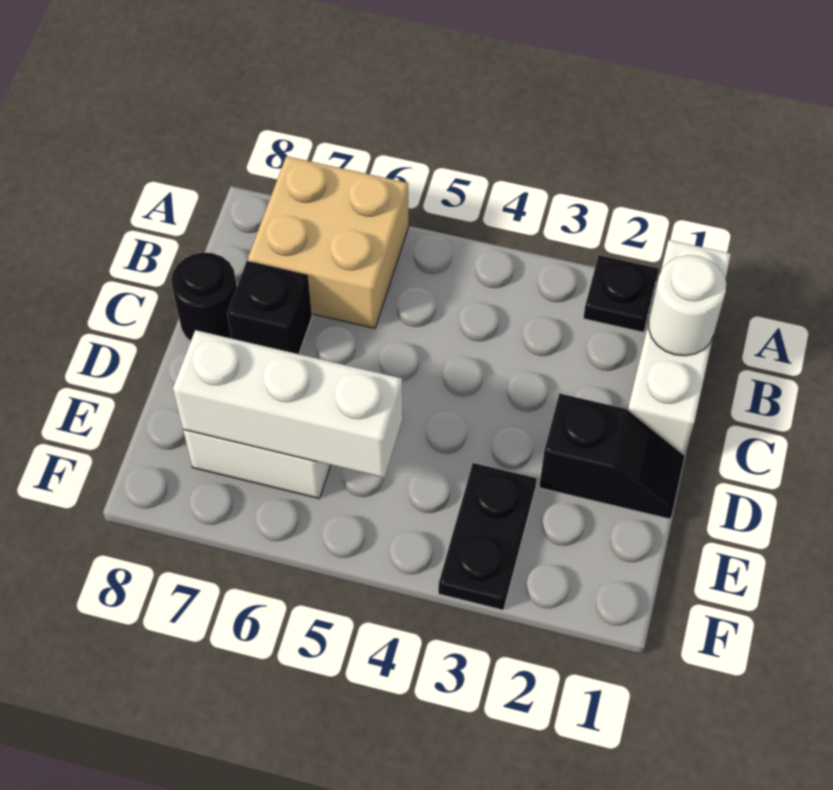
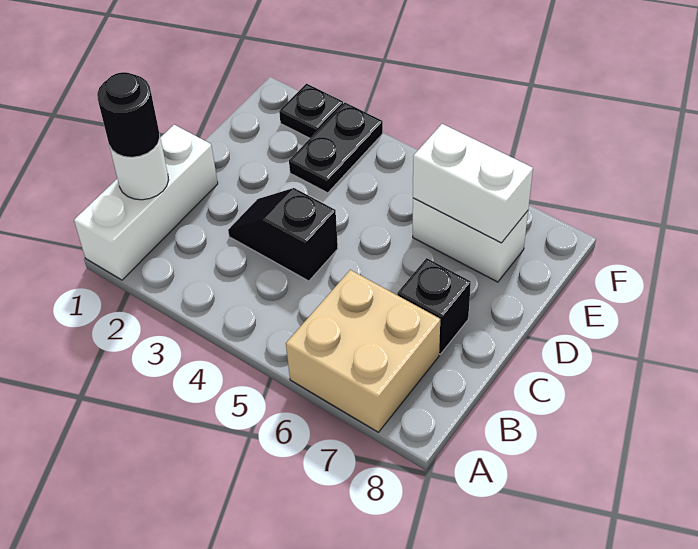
black 1x1 plate [583,255,659,332] -> black 1x1 plate moved to [279,84,343,138]
black 1x1 round brick [171,252,237,341] -> black 1x1 round brick moved to [97,72,160,157]
black 1x2 slope [539,394,685,519] -> black 1x2 slope moved to [228,188,338,281]
white 1x3 brick [173,330,403,478] -> white 1x2 brick [413,124,533,243]

